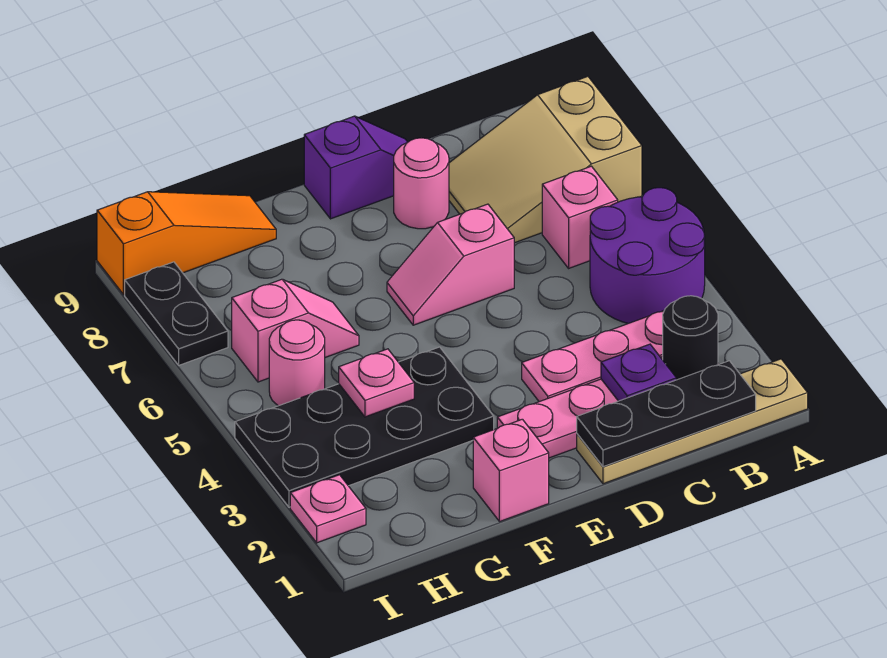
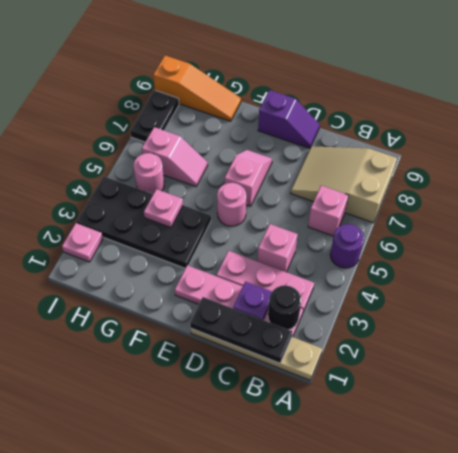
purple 2x2 round brick [590,188,705,323] -> purple 1x1 round brick [330,224,364,268]
pink 1x2 slope [387,204,514,325] -> pink 1x2 slope turned to [225,150,272,206]
pink 1x1 round brick [394,138,449,229] -> pink 1x1 round brick moved to [217,183,246,226]
pink 1x1 brick [473,419,549,522] -> pink 1x1 brick moved to [258,224,298,272]

